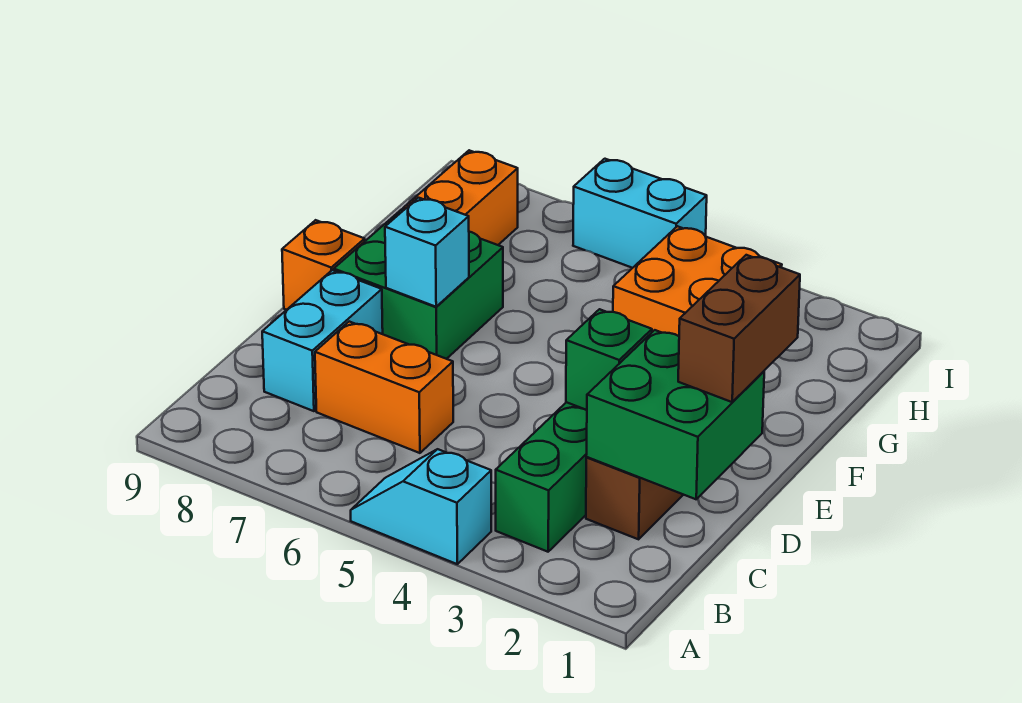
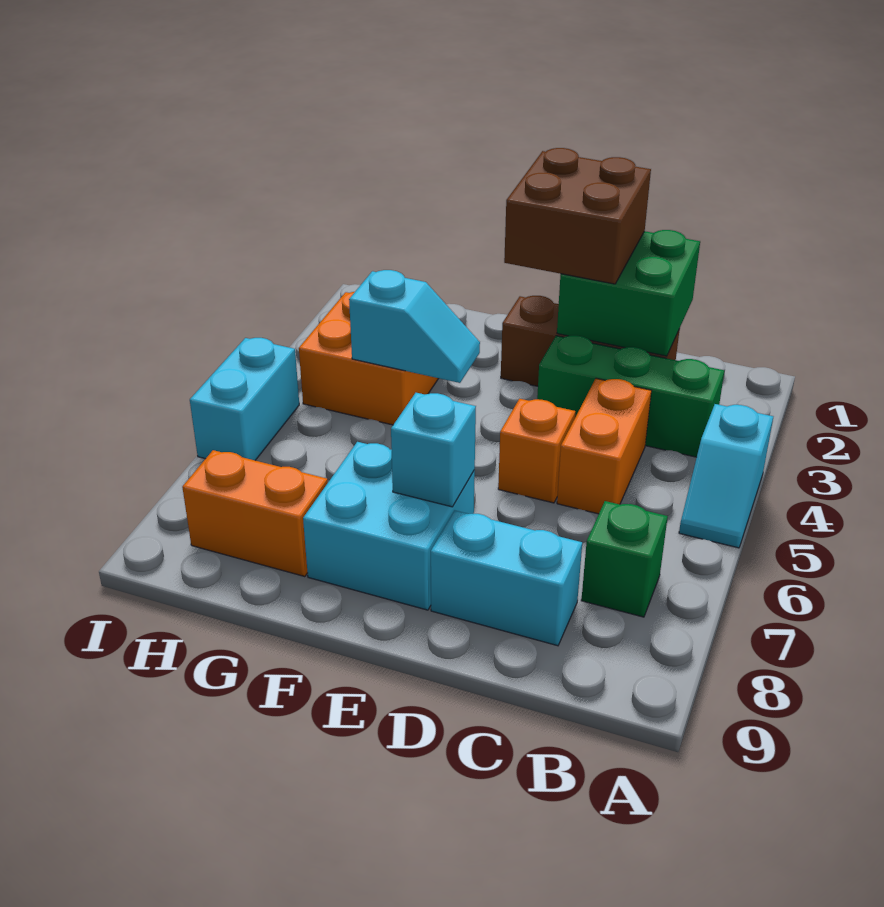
orange 1x2 brick [315,322,453,453] -> orange 1x2 brick moved to [557,378,651,514]
brown 1x2 brick [678,255,800,402] -> brown 2x2 brick [504,148,651,284]
green 1x1 brick [566,309,652,410] -> green 1x1 brick moved to [581,501,668,617]
green 2x2 brick [334,209,503,359] -> cyan 2x2 brick [303,442,475,610]
orange 1x1 brick [282,220,365,310] -> orange 1x1 brick moved to [498,399,575,503]
none -> cyan 1x2 slope [349,270,480,383]

